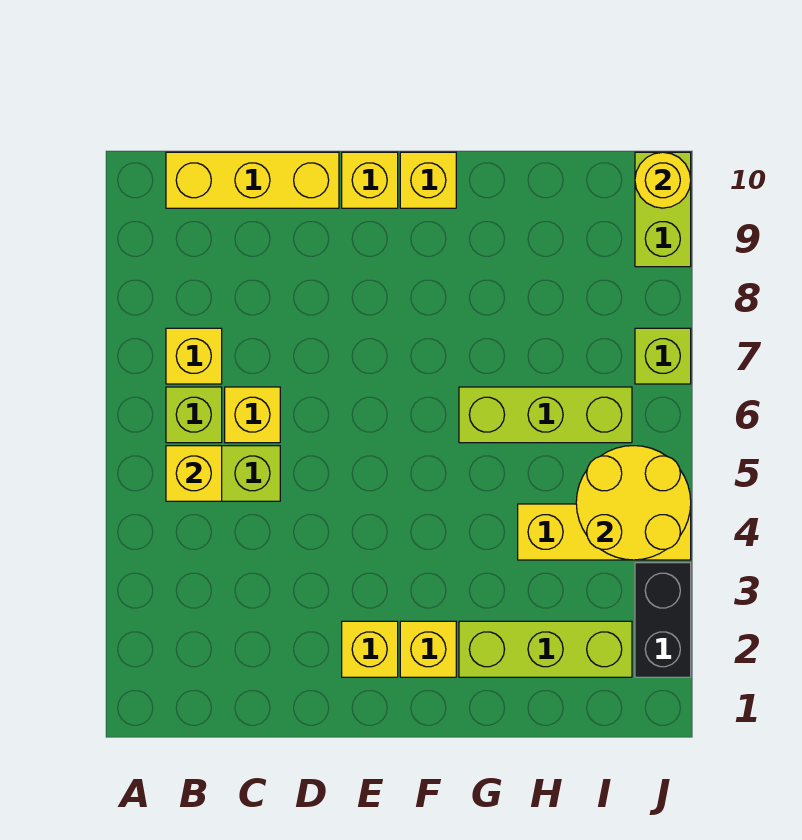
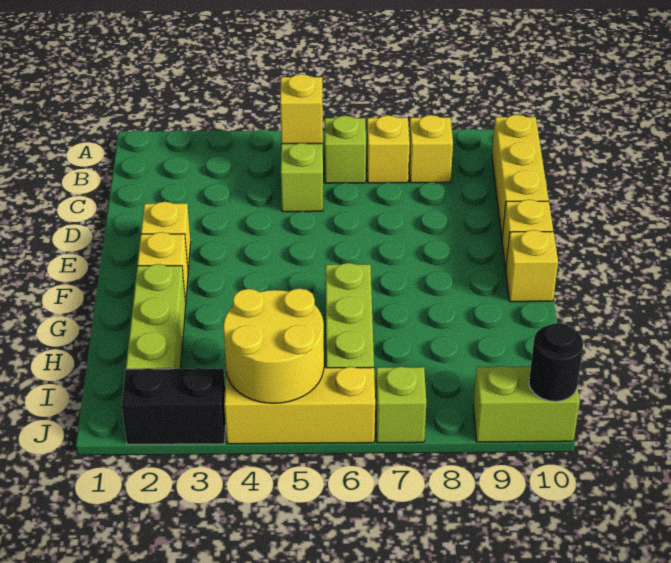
yellow 1x1 brick [225,387,280,443] -> yellow 1x1 brick moved to [409,115,453,183]
yellow 1x3 brick [518,504,691,560] -> yellow 1x3 brick turned to [224,367,375,444]
yellow 1x1 round brick [635,152,691,208] -> black 1x1 round brick [529,323,583,401]

